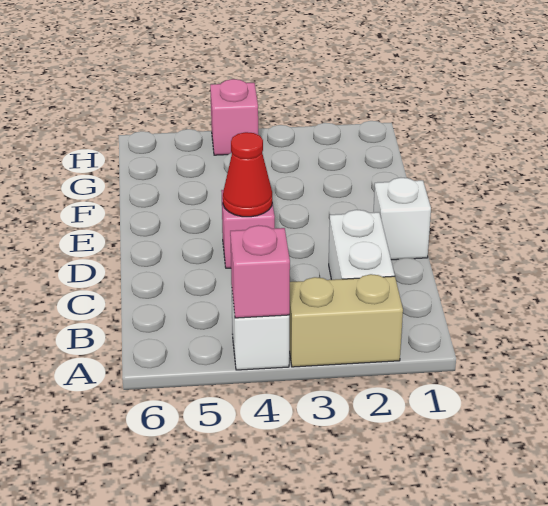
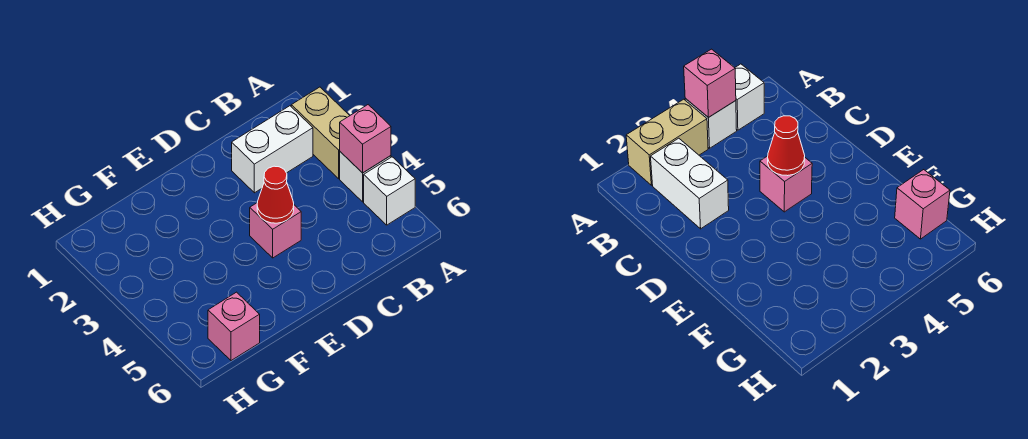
white 1x1 brick [373,178,431,260] -> white 1x1 brick moved to [364,157,415,225]
pink 1x1 brick [210,79,258,155] -> pink 1x1 brick moved to [208,292,260,361]

